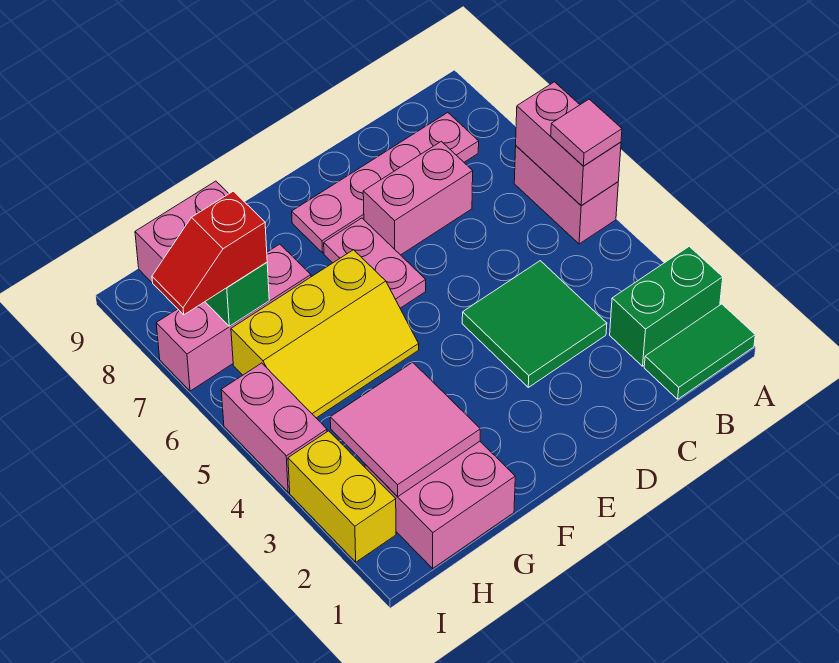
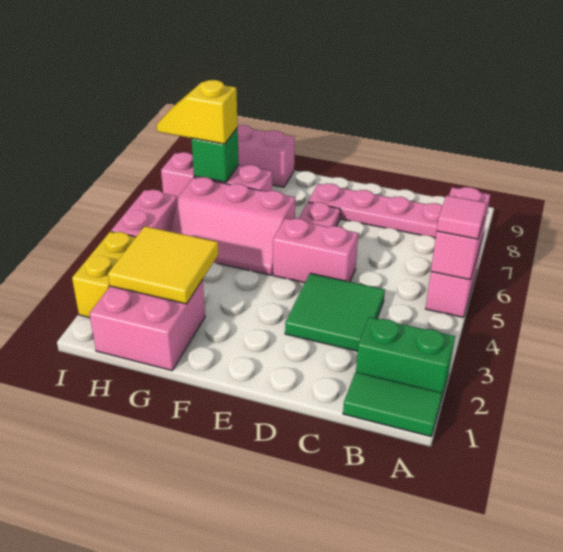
pink 1x2 brick [363,141,473,255] -> pink 1x2 brick moved to [273,218,358,283]
yellow 2x3 slope [231,250,419,418] -> pink 2x3 slope [170,177,295,275]
pink 2x2 tile [330,362,480,497] -> yellow 2x2 tile [108,226,219,304]
red 1x2 slope [152,191,267,315] -> yellow 1x2 slope [157,80,238,144]

